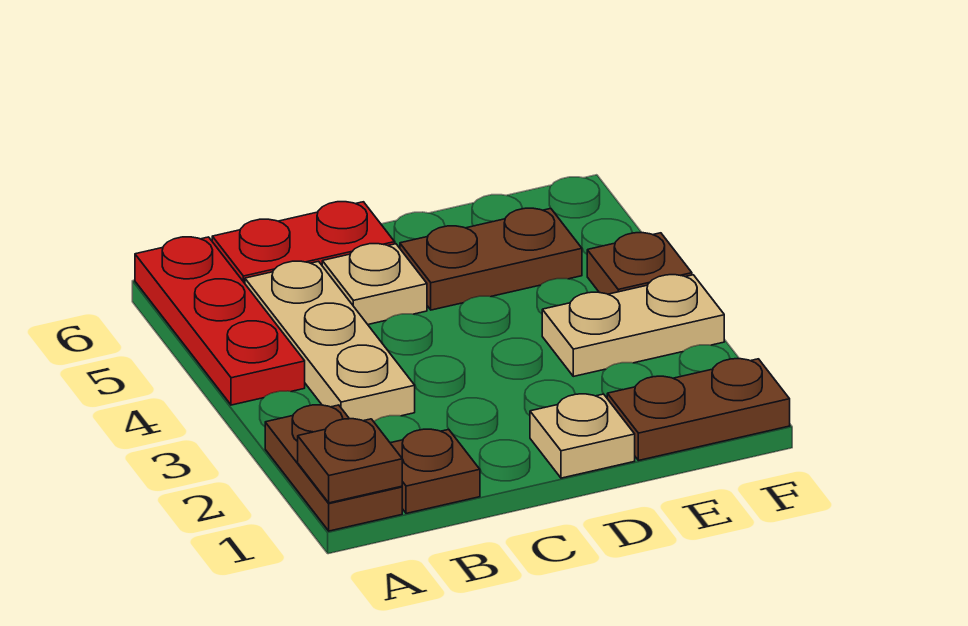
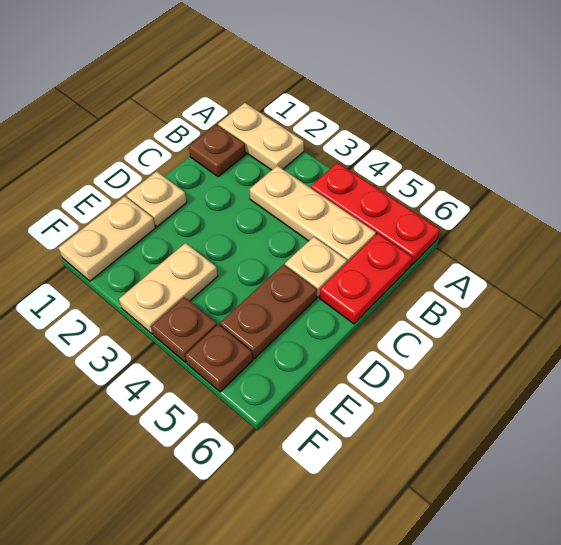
brown 1x2 plate [265,405,402,531] -> tan 1x2 plate [218,103,304,170]
brown 1x1 plate [298,419,402,503] -> brown 1x1 plate moved to [185,325,253,392]
brown 1x2 plate [607,359,790,461] -> tan 1x2 plate [58,196,155,281]

